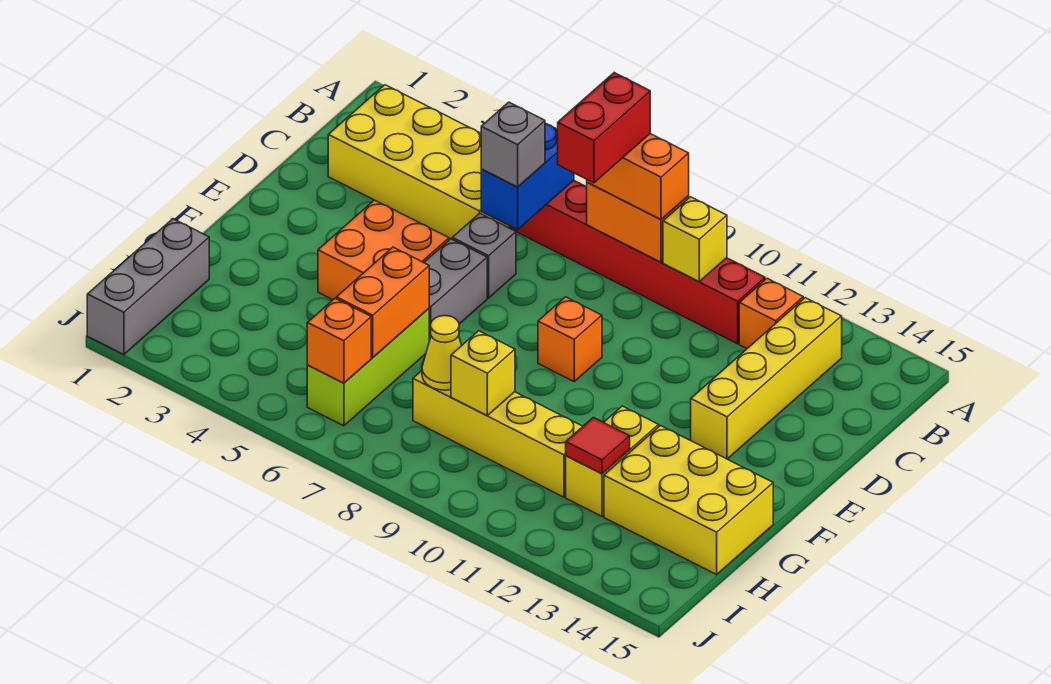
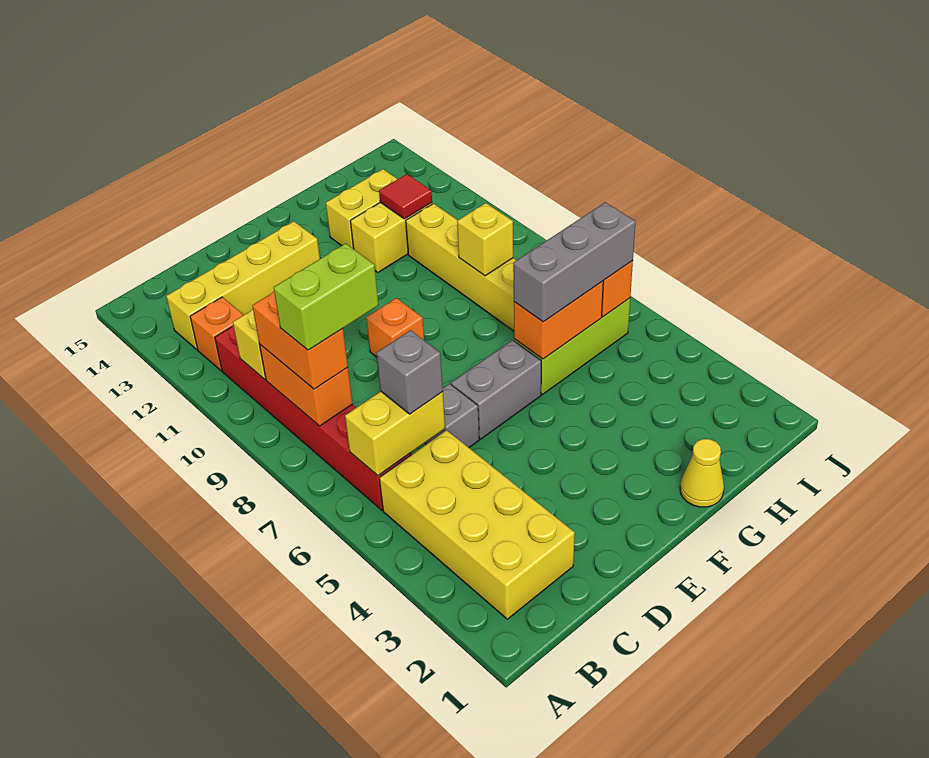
blue 1x2 brick [481,123,574,230] -> yellow 1x2 brick [345,391,445,475]
red 1x2 brick [558,73,650,183] -> lime 1x2 brick [274,243,378,350]
orange 2x2 brick [318,200,449,300] -> none
yellow 2x3 brick [604,426,773,574] -> yellow 1x2 brick [326,169,397,249]
grey 1x3 brick [87,219,209,355] -> grey 1x3 brick moved to [513,202,636,322]
yellow 1x1 cone [422,316,462,390] -> yellow 1x1 cone moved to [680,439,724,507]

